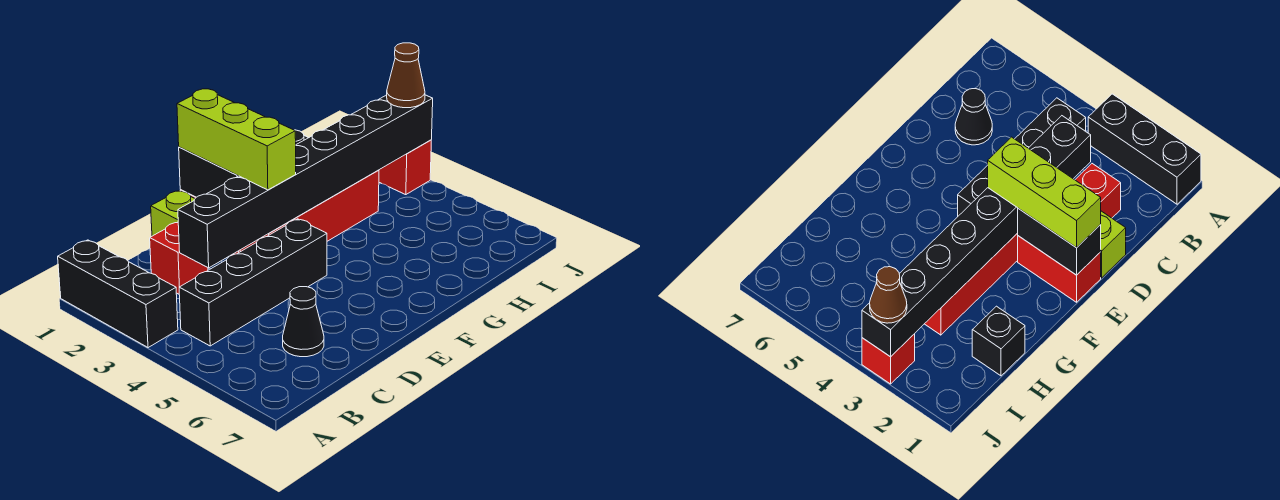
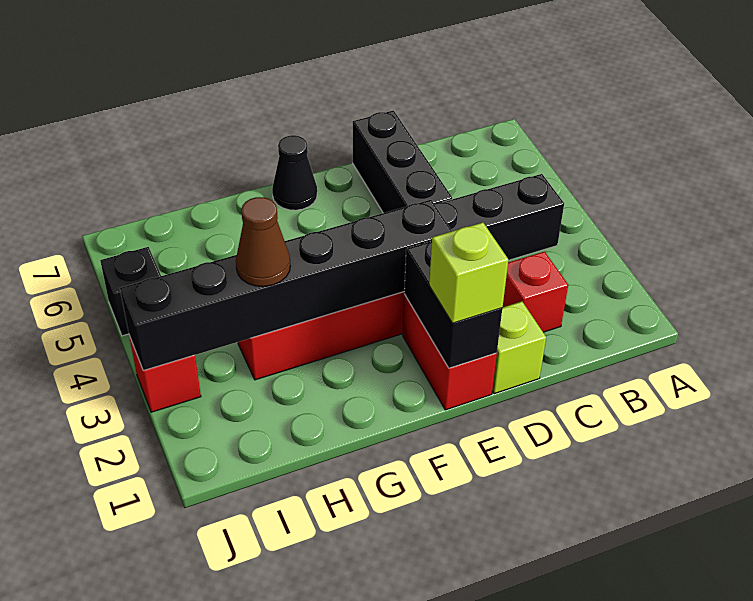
black 1x3 brick [58,240,178,348] -> black 1x3 brick moved to [353,111,452,213]
black 1x8 brick [178,95,433,268] -> black 1x6 brick [120,200,452,371]
black 1x1 cone [283,287,324,357] -> black 1x1 cone moved to [272,135,317,210]
lime 1x3 brick [177,89,296,190] -> lime 1x1 brick [429,222,508,323]
black 1x1 brick [972,306,1025,376] -> black 1x1 brick moved to [100,247,161,336]
brown 1x1 cone [387,43,425,108] -> brown 1x1 cone moved to [236,197,290,286]

